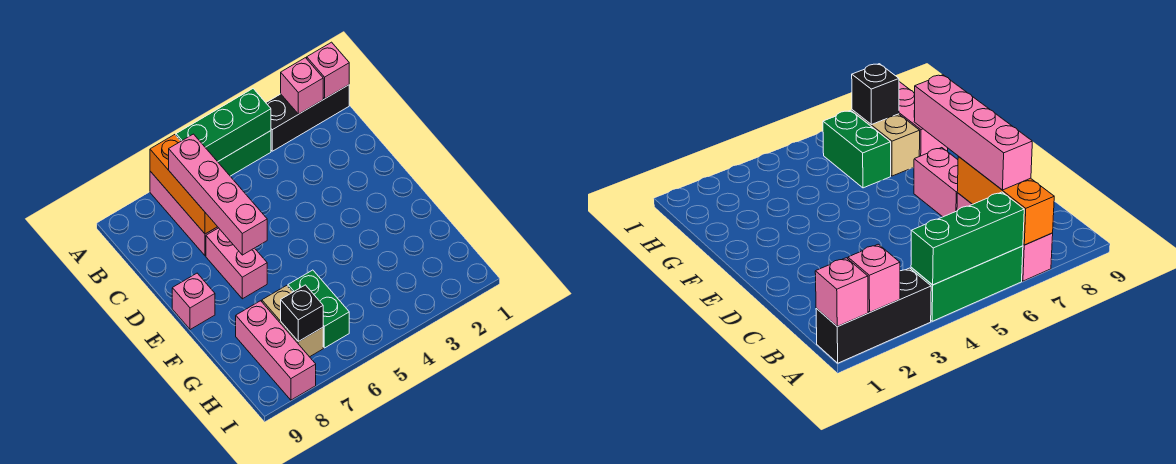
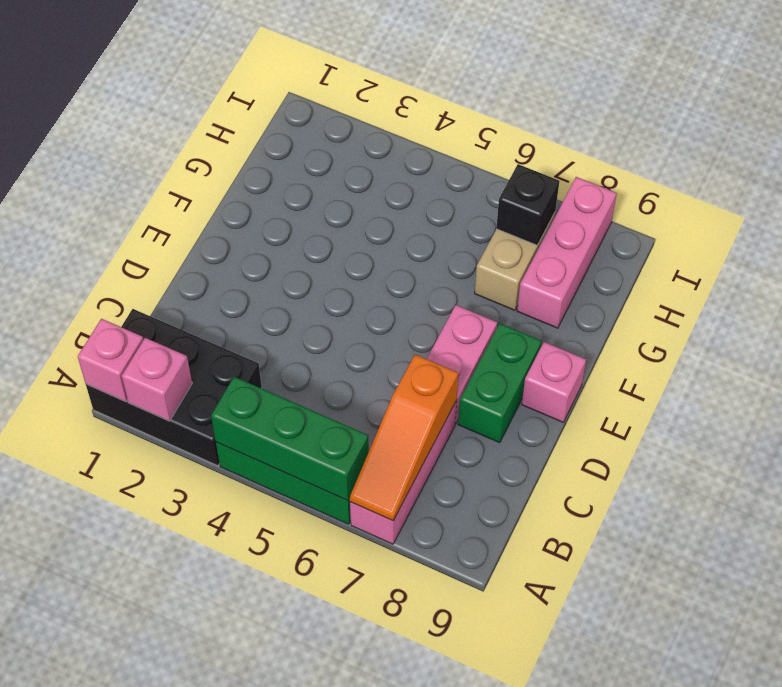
black 1x3 brick [266,85,349,151] -> black 2x3 brick [86,309,262,466]
orange 1x3 brick [150,135,217,234] -> orange 1x3 slope [349,354,458,521]
pink 1x4 brick [169,134,267,255] -> none
green 1x2 brick [288,270,349,348] -> green 1x2 brick moved to [458,323,542,443]

